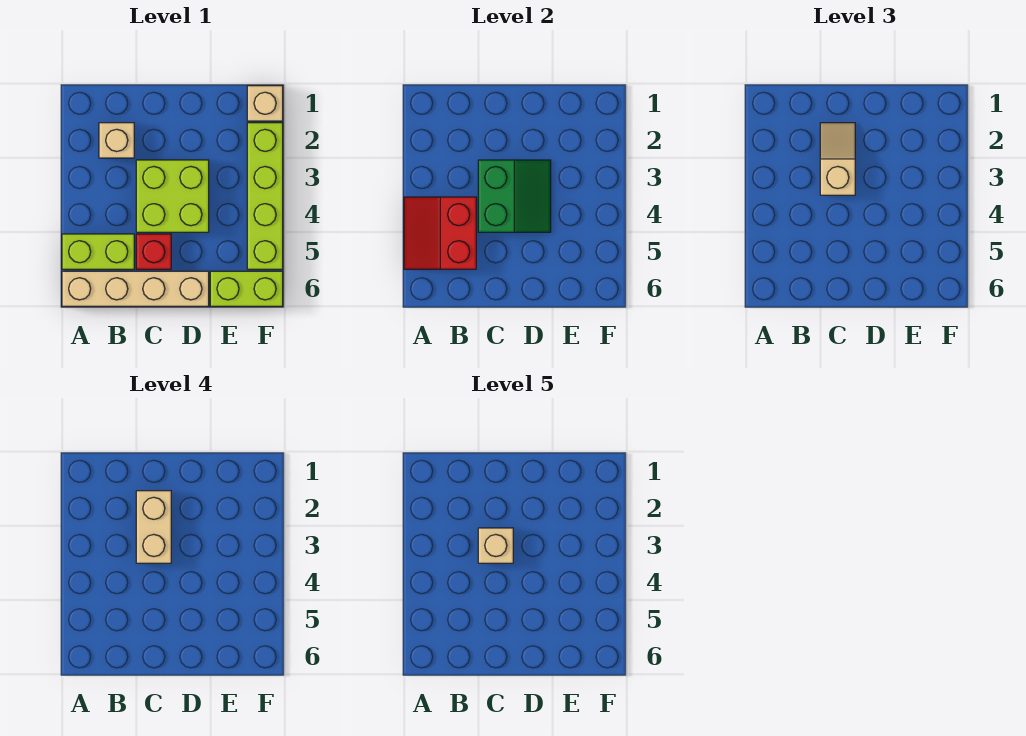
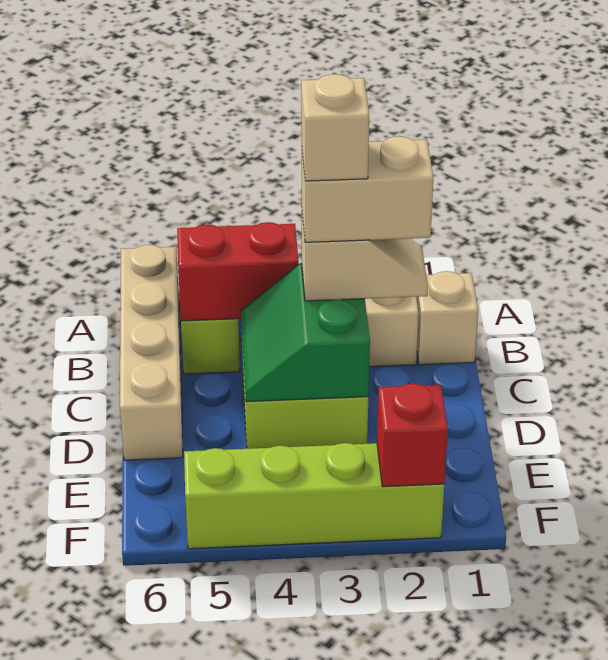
green 2x2 slope [478,160,551,232] -> green 2x2 slope turned to [241,263,370,402]
red 1x1 brick [136,234,171,269] -> red 1x1 brick moved to [377,384,448,487]
lime 1x2 brick [210,271,283,306] -> none
tan 1x1 brick [247,86,283,121] -> tan 1x1 brick moved to [416,271,478,365]

